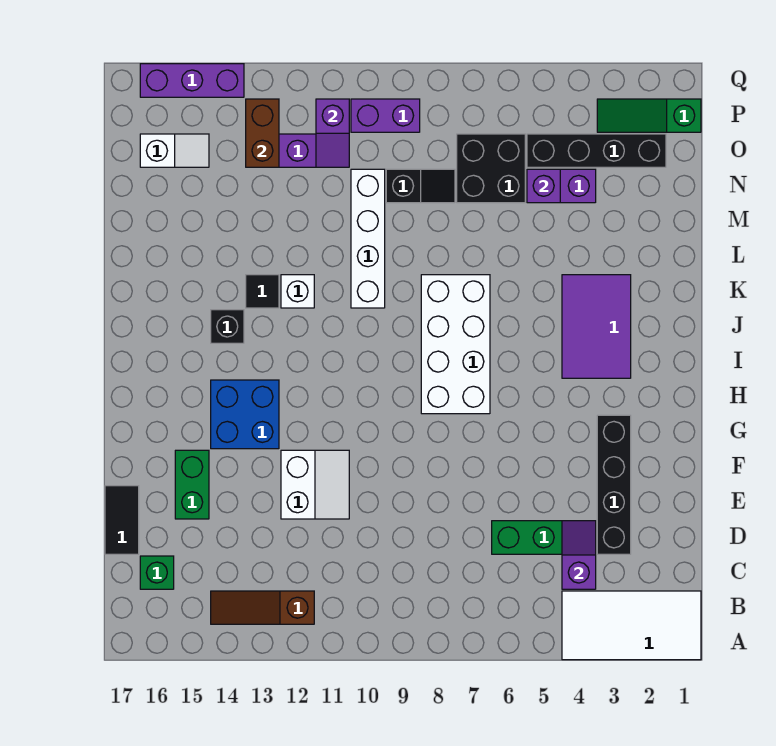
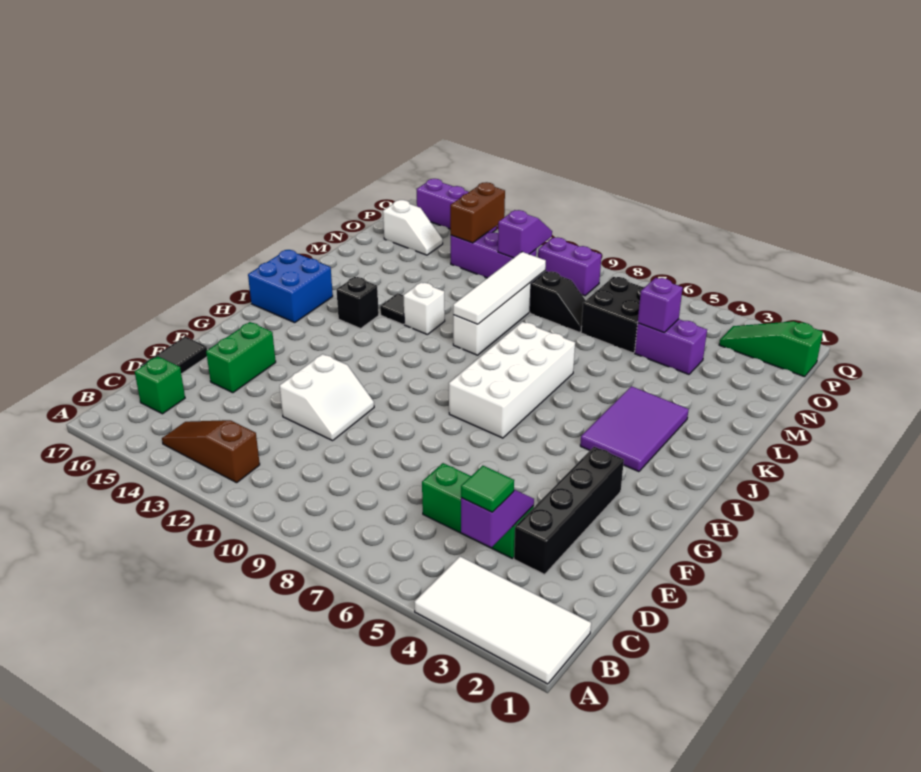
none -> green 1x1 tile [461,466,514,512]
blue 2x2 brick [211,380,279,449] -> blue 2x2 brick moved to [248,250,333,323]
none -> white 1x4 tile [453,252,546,324]
black 1x4 brick [527,134,666,167] -> none
purple 1x2 slope [316,99,349,167] -> purple 1x2 slope turned to [498,210,552,258]

